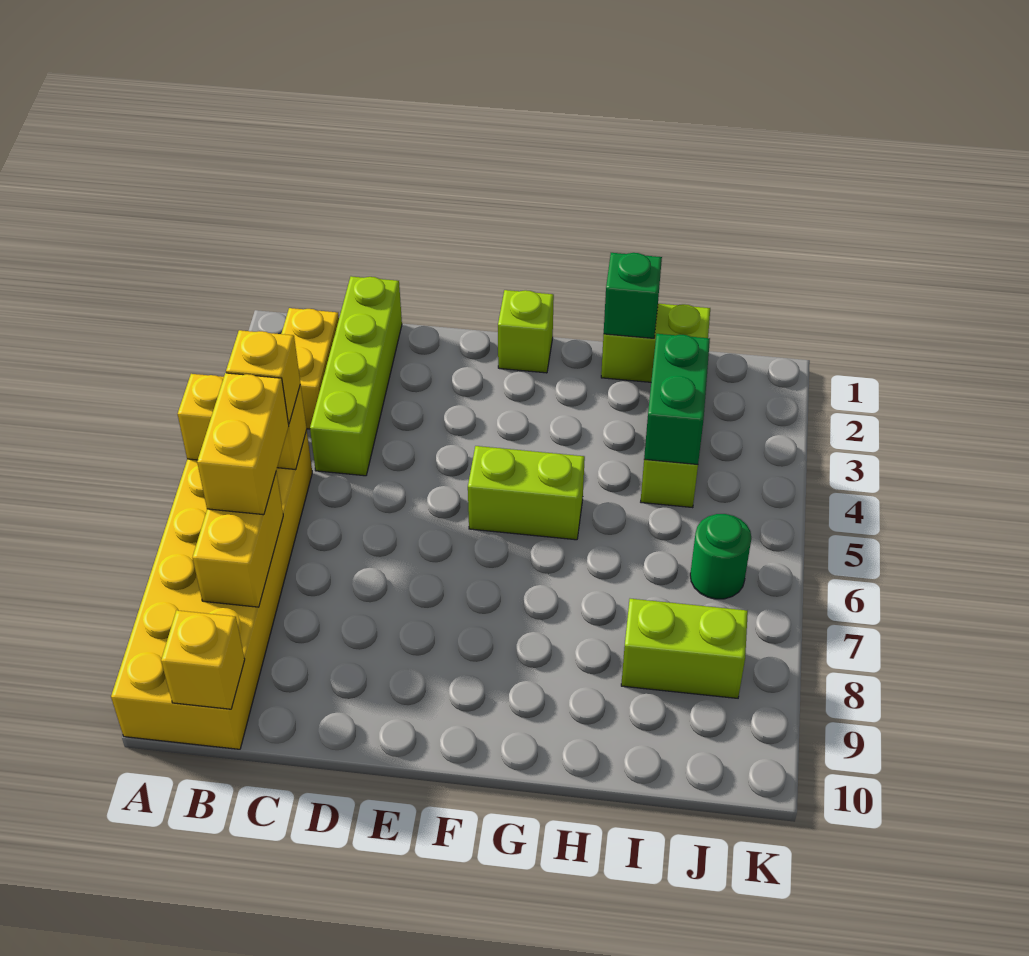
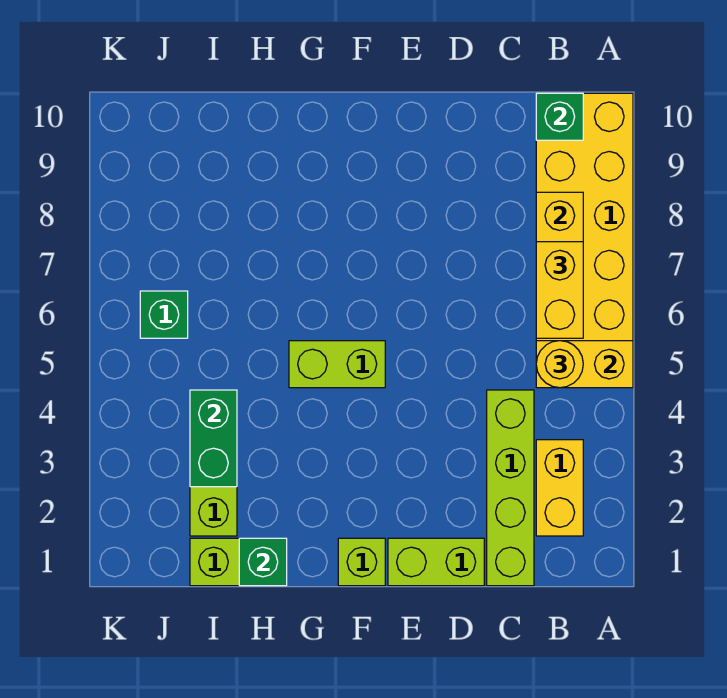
yellow 1x1 brick [226,330,300,424] -> yellow 1x1 round brick [536,341,583,388]
yellow 1x1 brick [161,610,245,709] -> green 1x1 brick [536,93,583,140]
lime 1x2 brick [621,599,748,698] -> lime 1x2 brick moved to [388,538,484,586]
green 1x1 round brick [690,514,751,599] -> green 1x1 brick [140,291,188,338]

